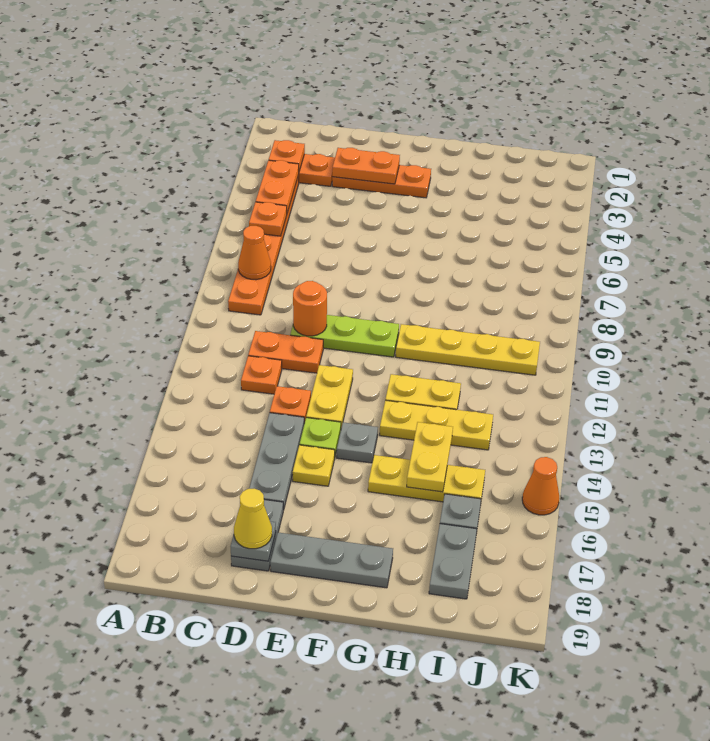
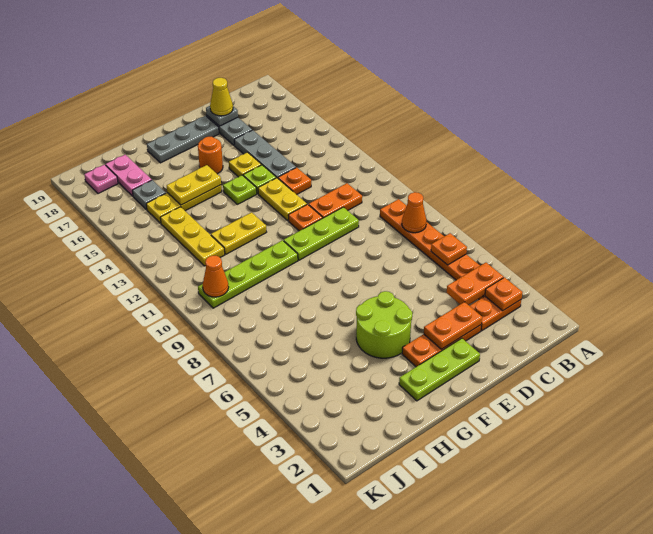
orange 1x2 plate [256,160,299,213] -> orange 1x2 plate turned to [446,263,504,305]
orange 1x1 plate [241,356,282,394] -> orange 1x1 plate moved to [288,204,323,231]
orange 1x1 round brick [293,281,327,336] -> orange 1x1 round brick moved to [198,137,223,174]
none -> lime 1x3 plate [399,338,480,401]
none -> lime 2x2 round brick [356,291,412,358]
grey 1x1 plate [337,422,378,463] -> lime 1x1 plate [223,175,257,204]
yellow 1x4 plate [396,324,540,375] -> lime 1x4 plate [198,240,298,308]
yellow 1x3 plate [380,400,493,450] -> yellow 1x3 plate turned to [160,207,225,266]
yellow 1x2 plate [407,422,453,492] -> yellow 1x2 plate turned to [167,165,221,205]
grey 1x2 plate [429,524,477,599] -> pink 1x2 plate [106,155,151,196]
none -> pink 1x1 plate [84,165,118,194]
orange 1x1 cone [522,457,559,515] -> orange 1x1 cone moved to [203,256,229,297]

